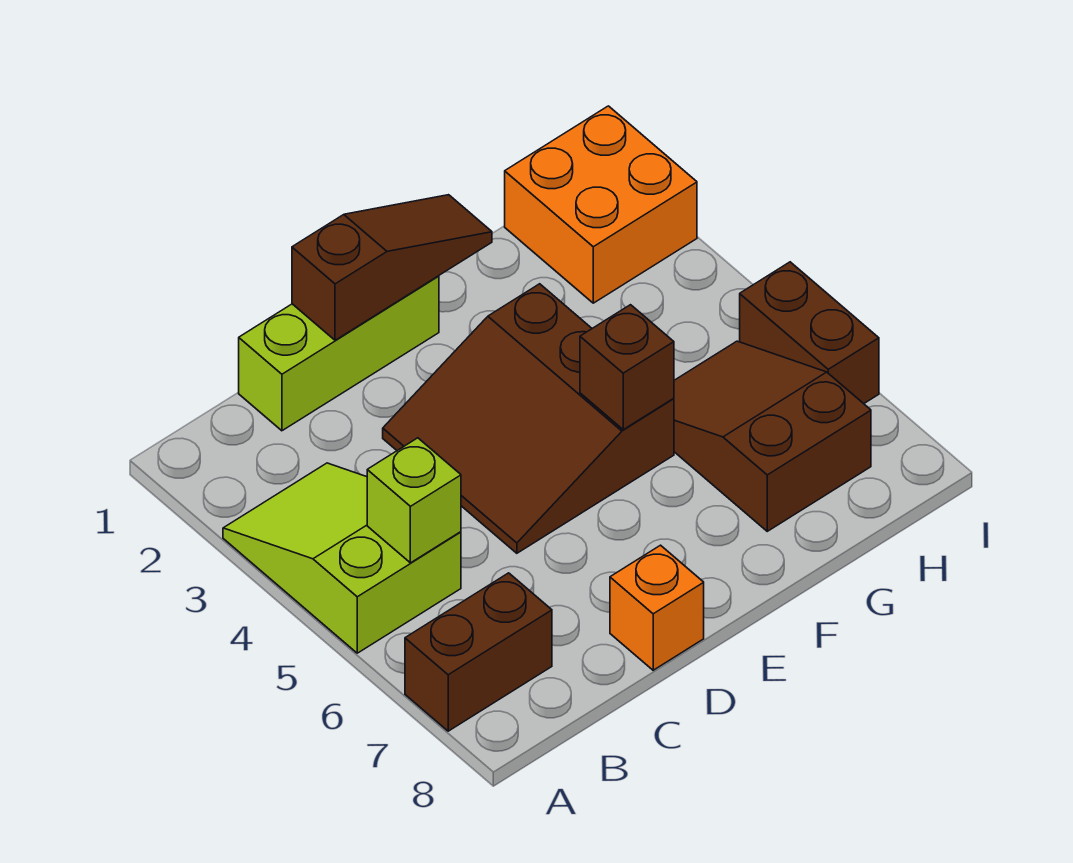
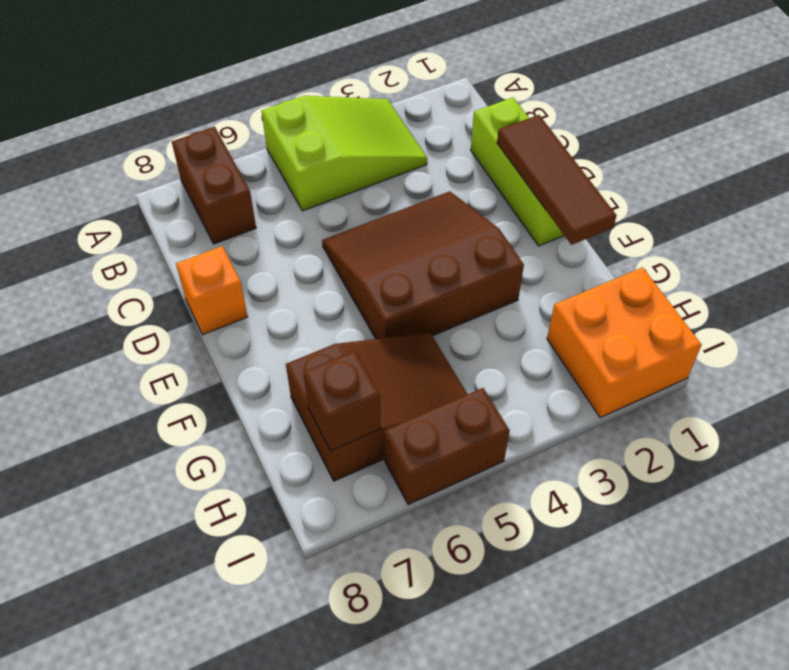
lime 1x1 brick [367,438,461,563] -> none
brown 1x3 slope [292,195,492,340] -> brown 1x3 tile [497,115,617,245]
brown 1x1 brick [580,305,674,430] -> brown 1x1 brick moved to [303,351,381,451]

